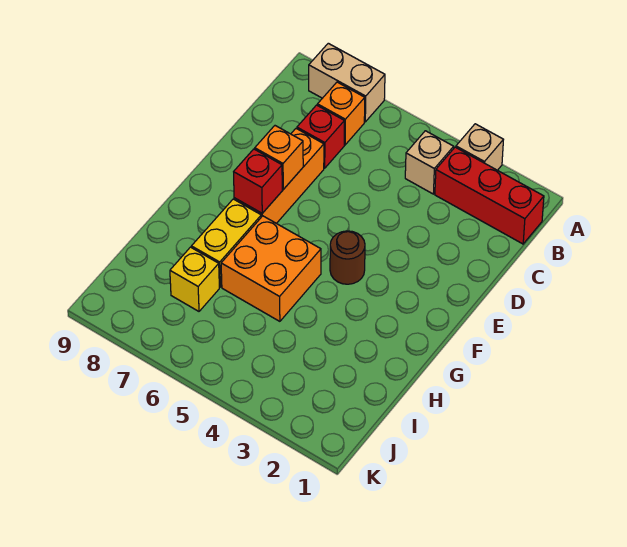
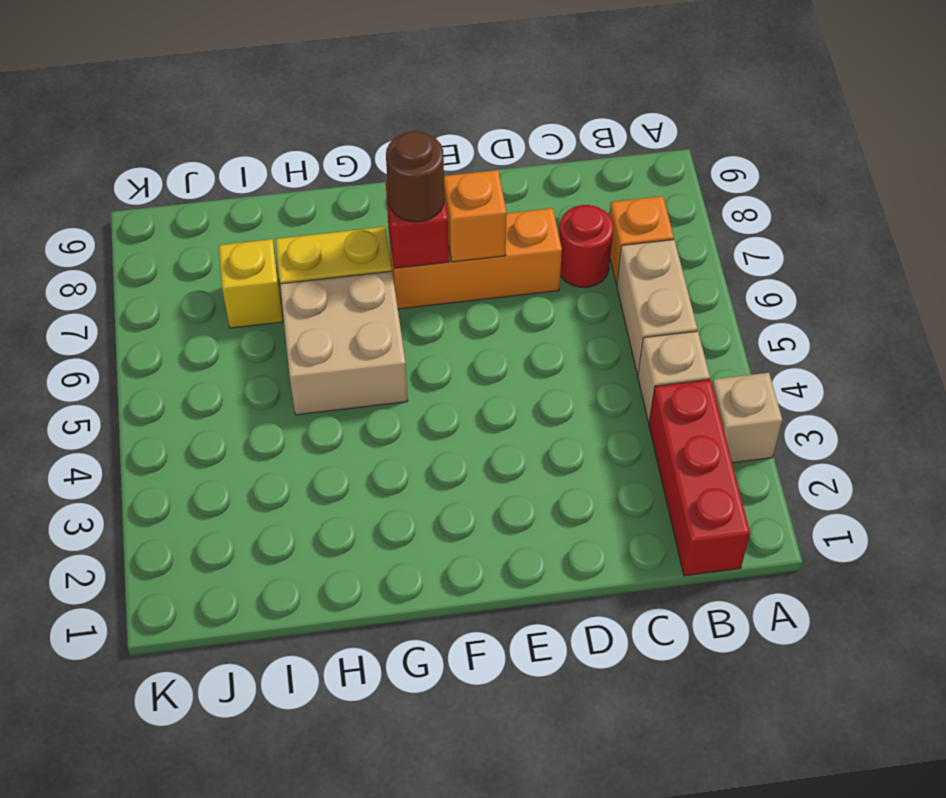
tan 1x2 brick [309,43,385,122] -> tan 1x2 brick moved to [617,240,697,375]
red 1x1 brick [297,105,344,168] -> red 1x1 round brick [559,205,613,287]
brown 1x1 round brick [330,231,365,284] -> brown 1x1 round brick moved to [386,131,444,222]
orange 2x2 brick [221,216,321,321] -> tan 2x2 brick [280,271,408,415]

